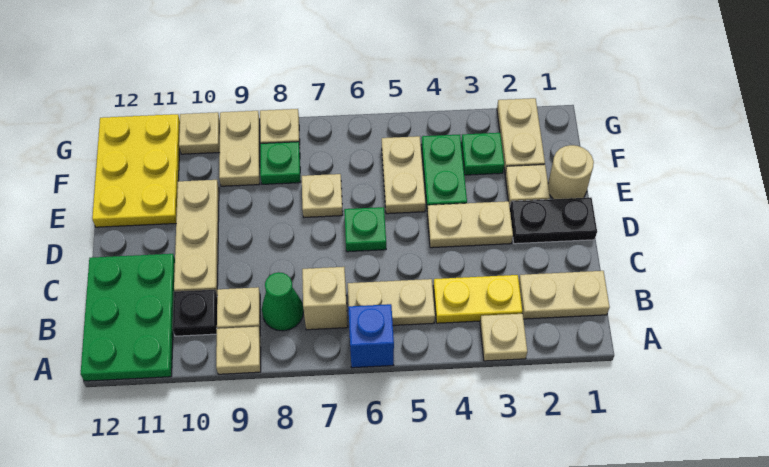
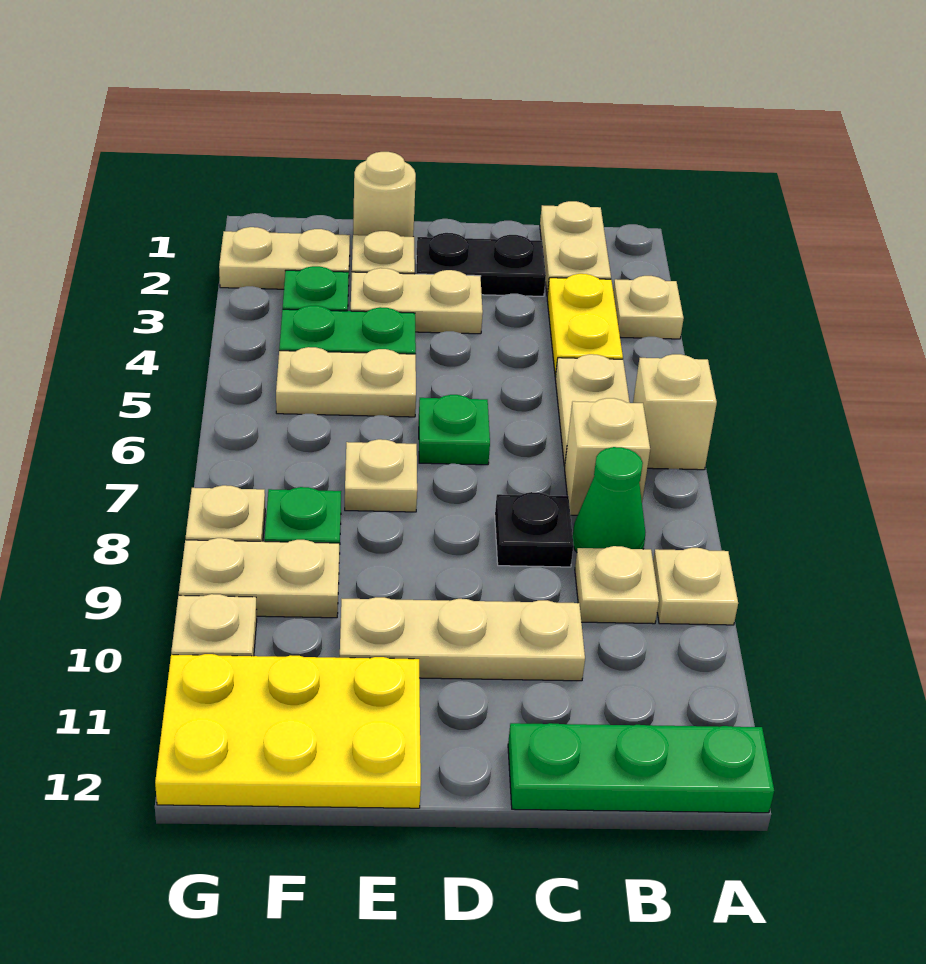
blue 1x1 brick [348,304,394,368] -> tan 1x1 brick [633,354,717,470]
green 2x3 plate [81,254,175,381] -> green 1x3 plate [508,723,774,813]
black 1x1 plate [173,290,217,336] -> black 1x1 plate moved to [495,492,573,567]
black 1x2 plate [510,197,597,244] -> black 1x2 plate turned to [416,233,546,296]
tan 1x2 plate [427,201,513,248] -> tan 1x2 plate turned to [351,268,483,334]

